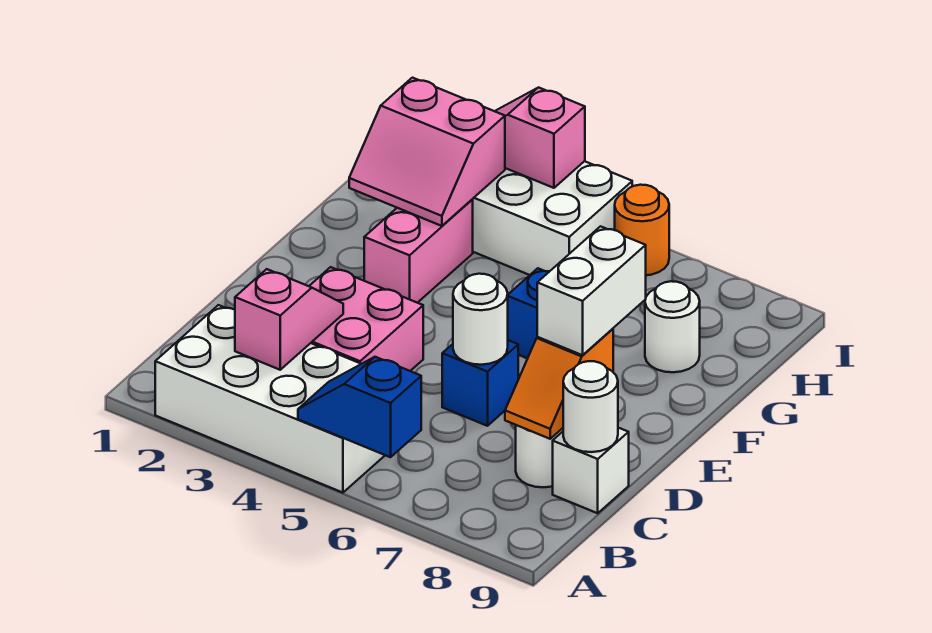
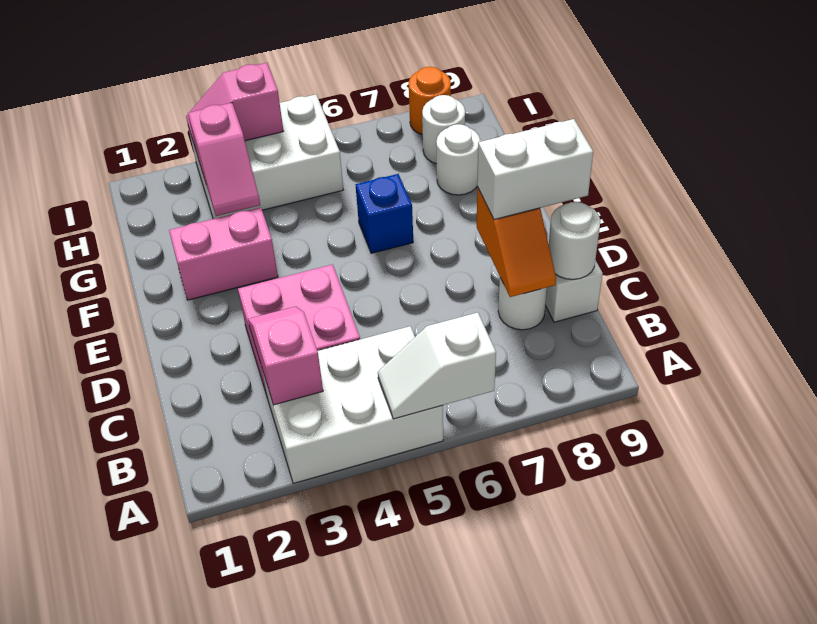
white 2x4 brick [155,305,385,493] -> white 2x3 brick [262,326,443,483]
blue 1x2 slope [298,357,421,457] -> white 1x2 slope [378,313,496,419]
blue 1x1 brick [442,340,518,426] -> none
white 1x1 round brick [453,274,508,365] -> white 1x1 round brick moved to [422,95,465,164]
white 1x2 brick [537,226,646,355] -> white 1x2 brick turned to [477,119,593,220]
pink 1x2 brick [364,200,473,303] -> pink 1x2 brick turned to [169,207,278,300]
pink 2x2 slope [349,78,505,226] -> pink 1x2 slope [188,103,260,216]
orange 1x1 round brick [615,185,669,275] -> orange 1x1 round brick moved to [409,67,451,135]

